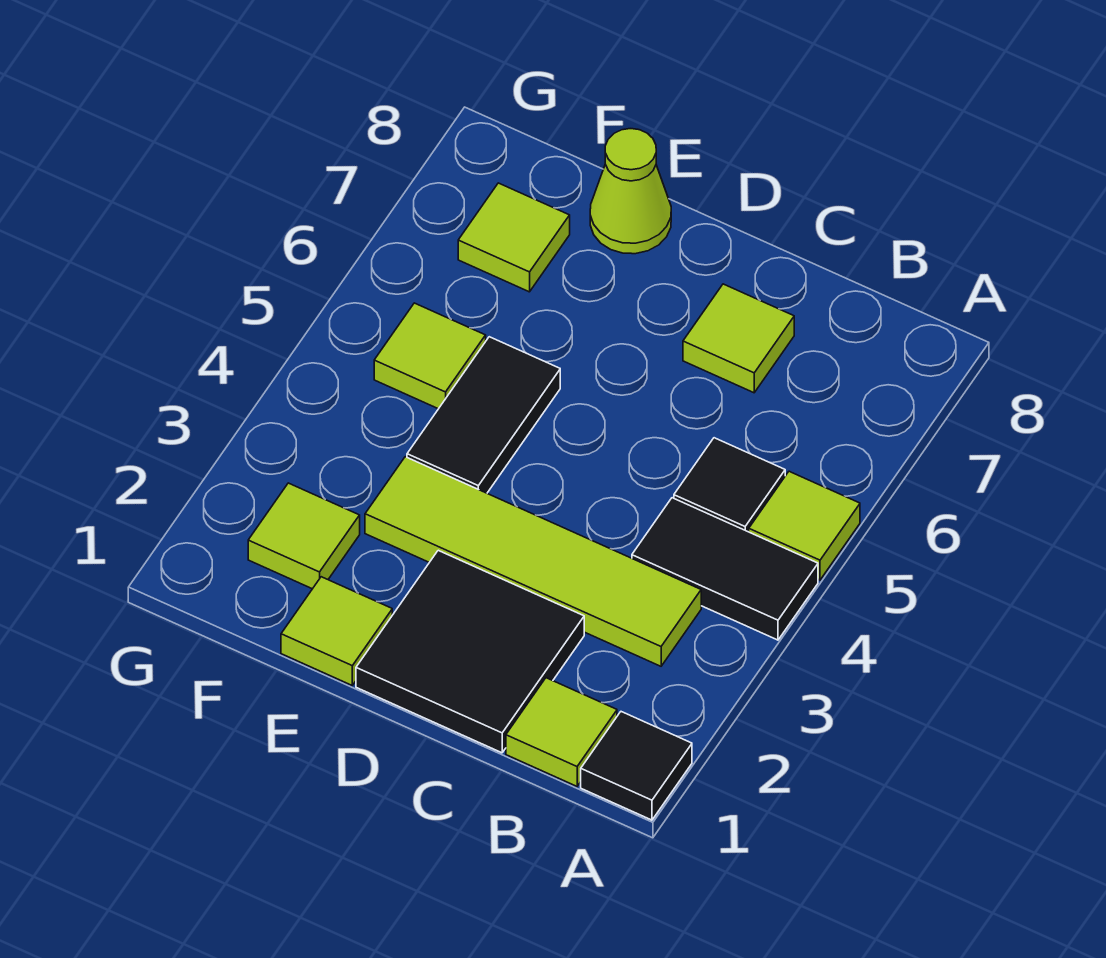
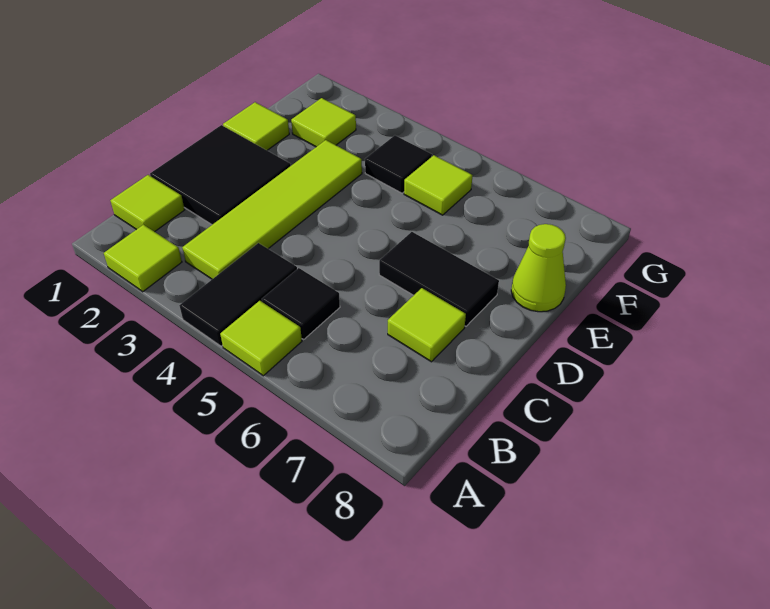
black 1x1 tile [581,712,692,820] -> black 1x1 tile moved to [365,135,432,193]
black 1x2 tile [407,337,560,493] -> black 1x2 tile moved to [379,232,499,326]
lime 1x1 tile [458,183,570,292] -> lime 1x1 tile moved to [104,225,182,292]

